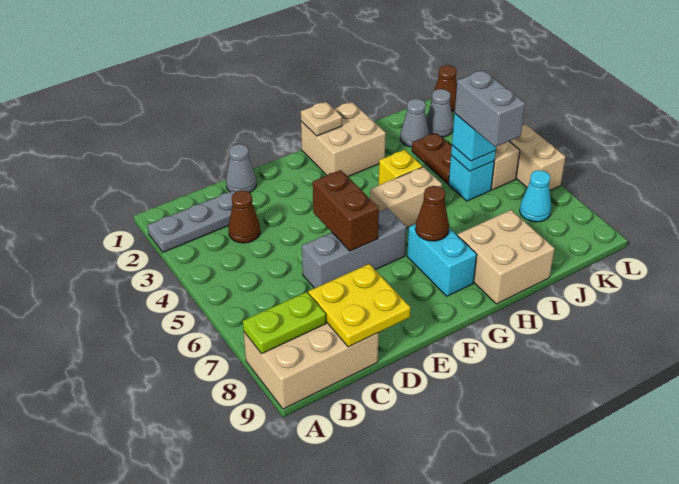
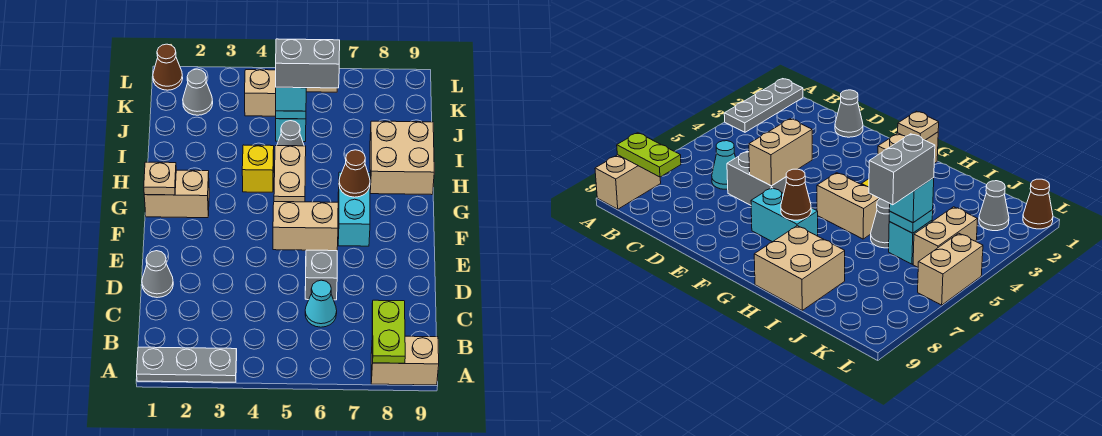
grey 1x3 plate [147,191,235,252] -> grey 1x3 plate turned to [137,347,237,382]
tan 2x3 brick [244,322,379,409] -> tan 1x2 brick [371,336,439,385]
brown 1x1 cone [228,191,260,243] -> none
yellow 2x2 plate [308,264,410,347] -> none
grey 1x3 brick [302,208,407,288] -> grey 1x2 brick [305,250,337,300]
brown 1x2 brick [313,170,379,251] -> tan 1x2 brick [273,202,338,251]
tan 2x2 brick [301,102,386,176] -> tan 1x2 brick [144,170,209,218]
cyan 1x2 brick [407,224,477,296] -> cyan 1x2 brick turned to [338,172,370,246]
grey 1x1 cone [400,99,429,147] -> grey 1x1 cone moved to [277,121,304,146]
brown 1x2 plate [412,133,452,184] -> none
cyan 1x1 cone [520,170,551,222] -> cyan 1x1 cone moved to [305,280,337,327]

